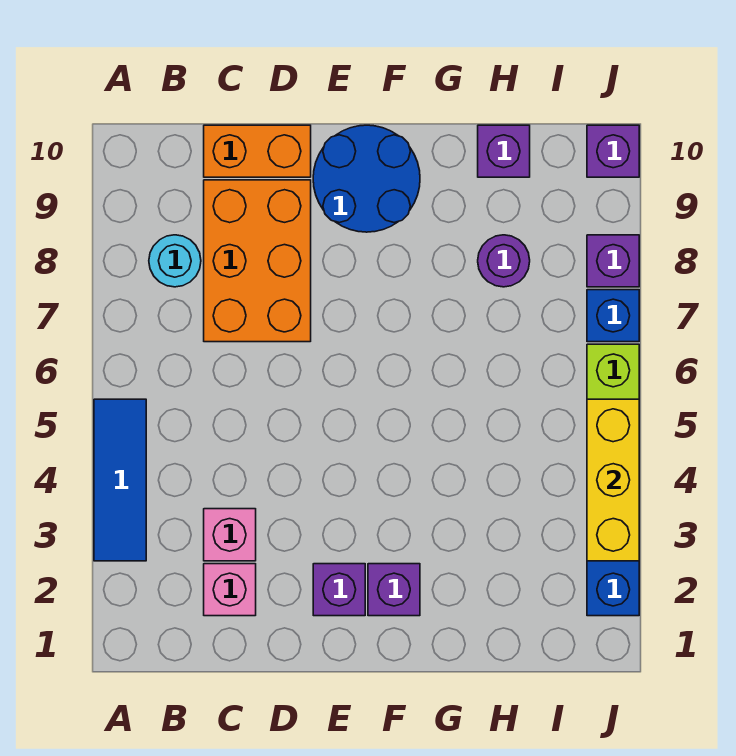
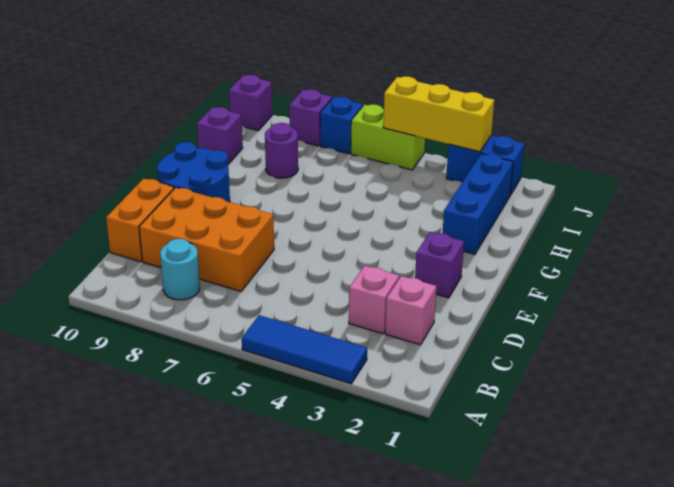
purple 1x1 brick [368,564,420,616] -> none
none -> blue 1x3 brick [443,154,513,254]

